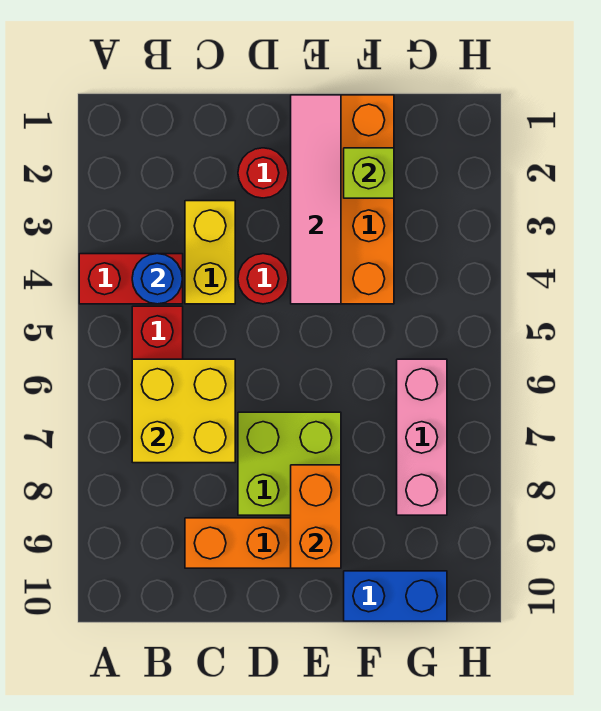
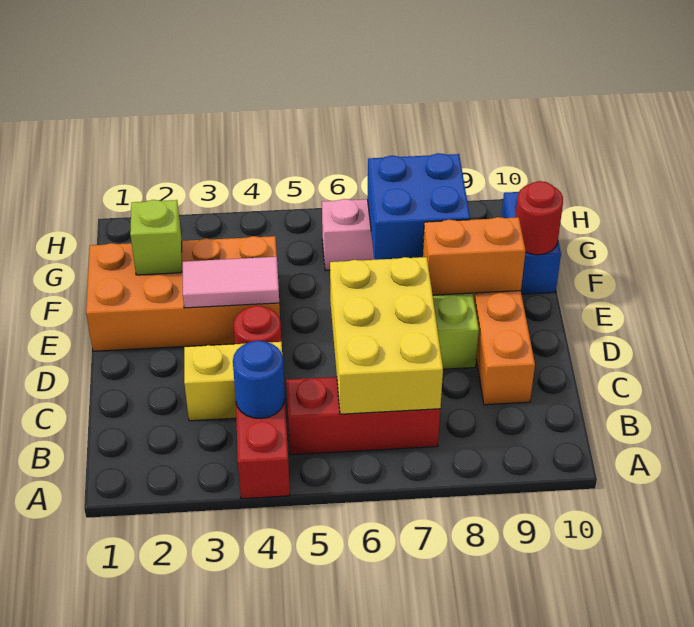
yellow 2x2 brick [132,359,235,463] -> yellow 2x3 brick [330,257,443,414]
red 1x1 round brick [238,148,288,198] -> red 1x1 round brick moved to [515,181,563,255]
pink 1x4 tile [291,95,341,304] -> pink 1x2 tile [183,257,279,308]
none -> blue 2x2 brick [368,153,470,260]

